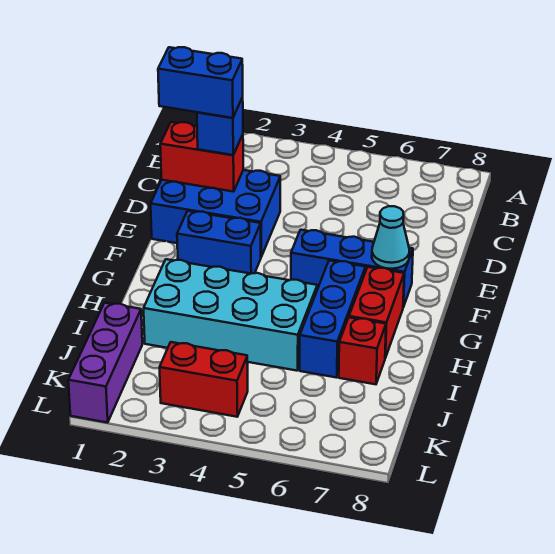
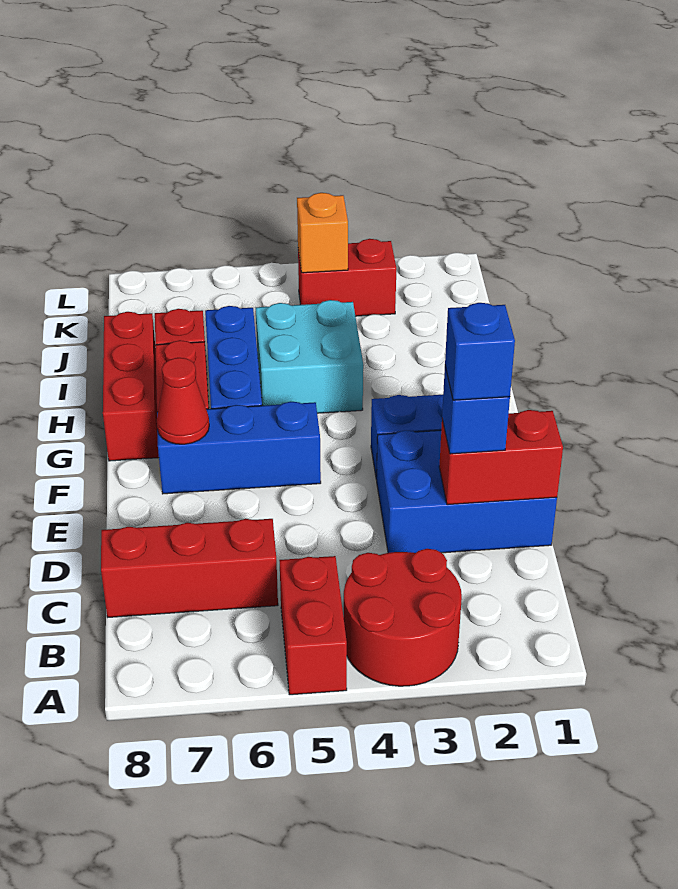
none -> red 2x2 round brick [344,549,462,686]
none -> red 1x2 brick [279,556,347,695]
none -> red 1x3 brick [101,519,278,617]
blue 1x2 brick [158,47,243,118] -> blue 1x1 brick [445,303,515,400]
cyan 1x1 cone [372,206,410,269] -> red 1x1 cone [157,358,209,444]
none -> red 1x3 brick [103,312,159,461]
cyan 2x4 brick [144,259,317,371] -> cyan 2x2 brick [256,300,363,413]
purple 1x3 brick [68,303,142,423] -> none
none -> orange 1x1 brick [297,193,348,273]

